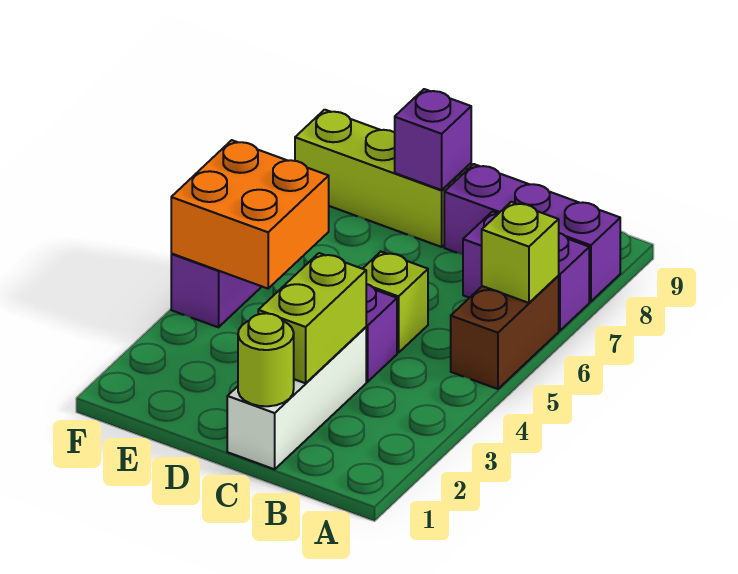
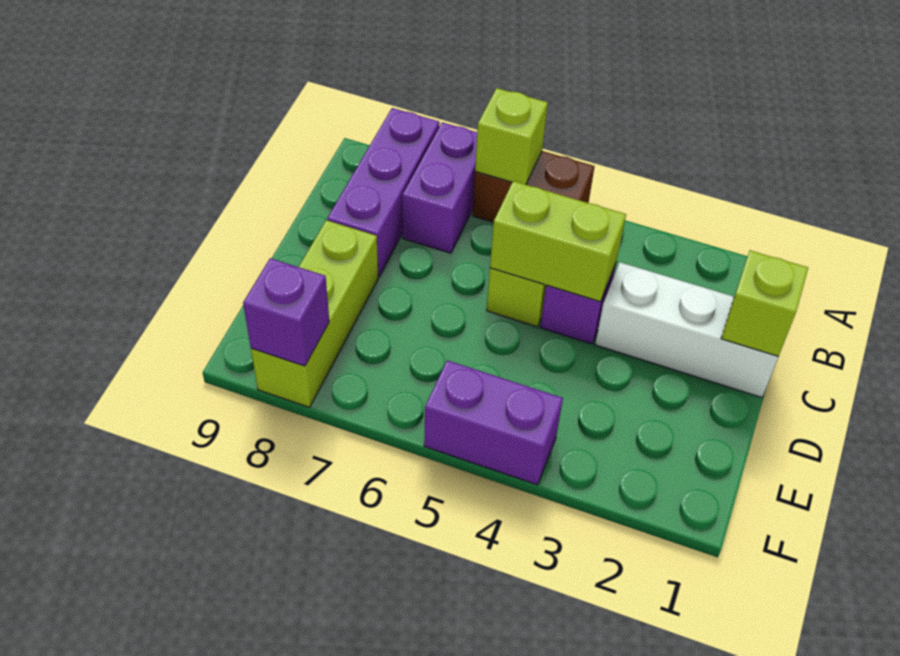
lime 1x1 round brick [238,313,294,406] -> lime 1x1 brick [721,251,808,356]
lime 1x2 brick [258,253,366,383] -> lime 1x2 brick moved to [490,181,626,302]
purple 1x1 brick [395,89,471,190] -> purple 1x1 brick moved to [243,258,329,366]
orange 2x2 brick [171,140,329,289] -> none

